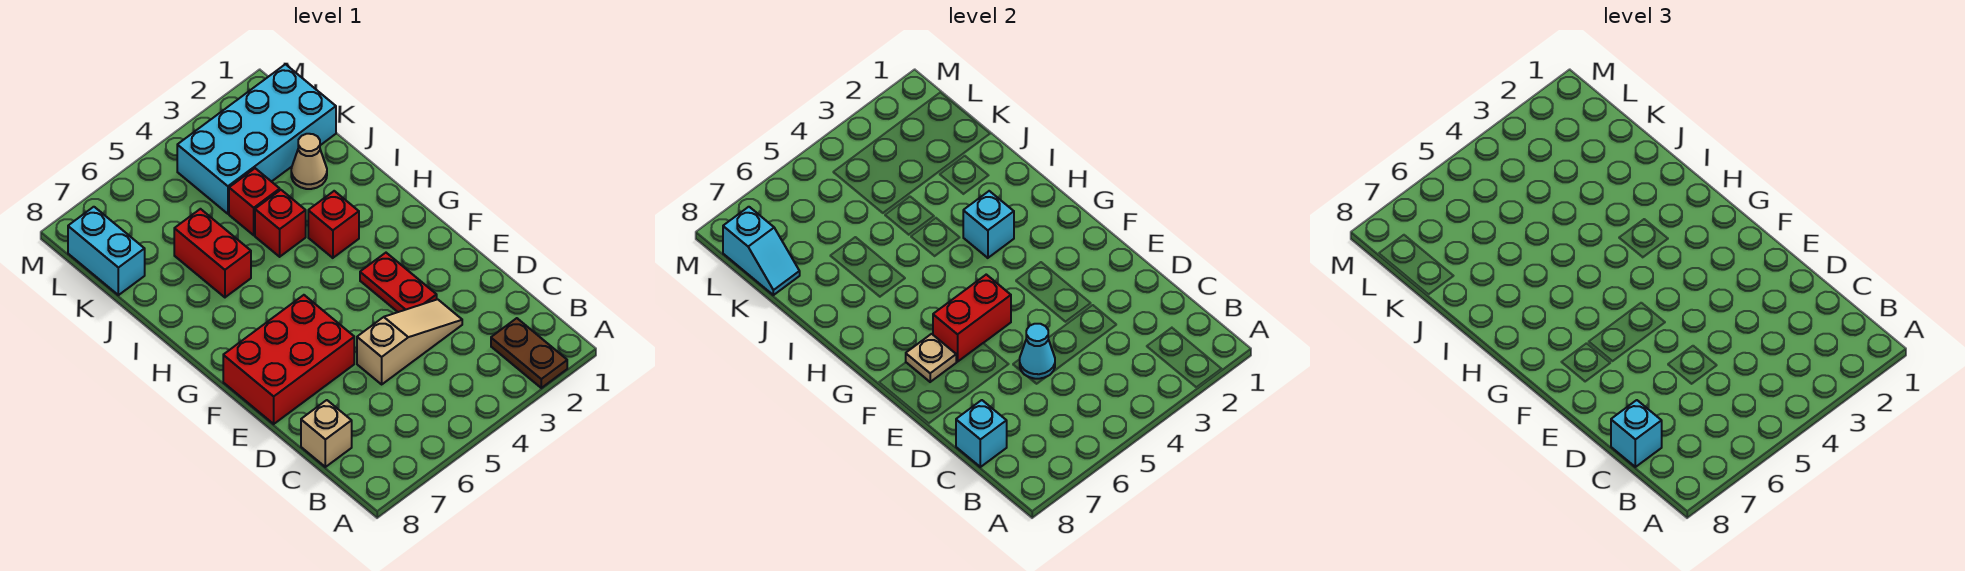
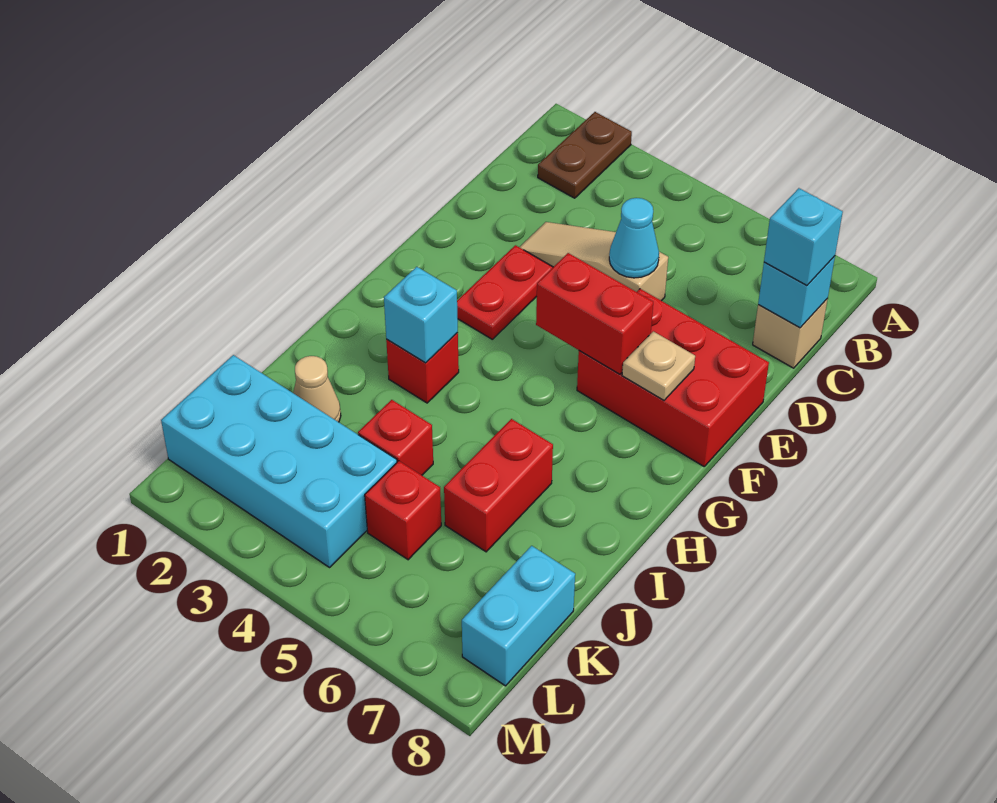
red 1x1 brick [255,190,306,257] -> red 1x1 brick moved to [365,461,441,560]
cyan 1x2 slope [723,207,800,295] -> none

